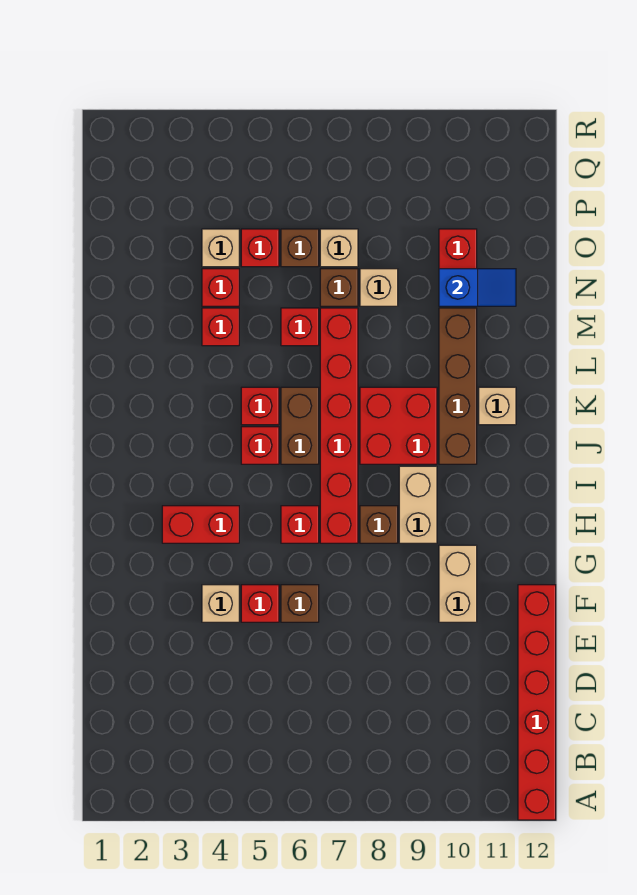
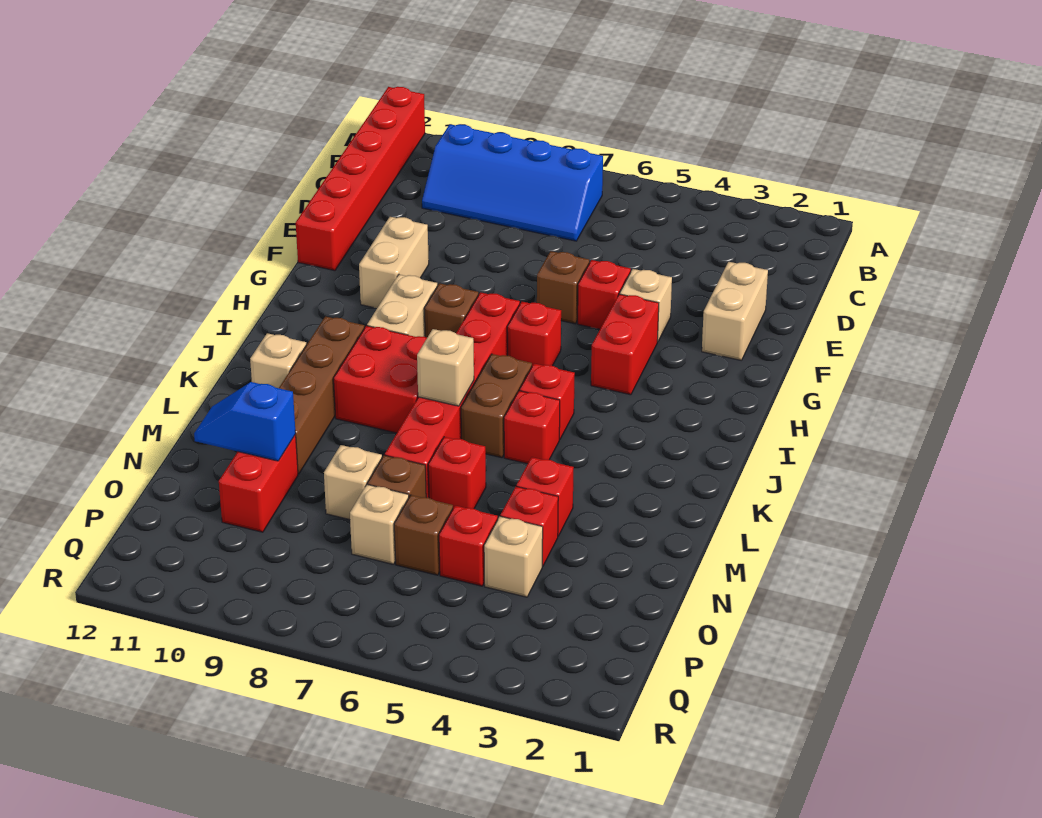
none -> blue 2x4 slope [422,124,603,241]
none -> tan 1x2 brick [702,262,768,360]
red 1x2 brick [162,506,239,543] -> red 1x2 brick turned to [591,294,659,395]
none -> tan 1x1 brick [417,329,474,406]

